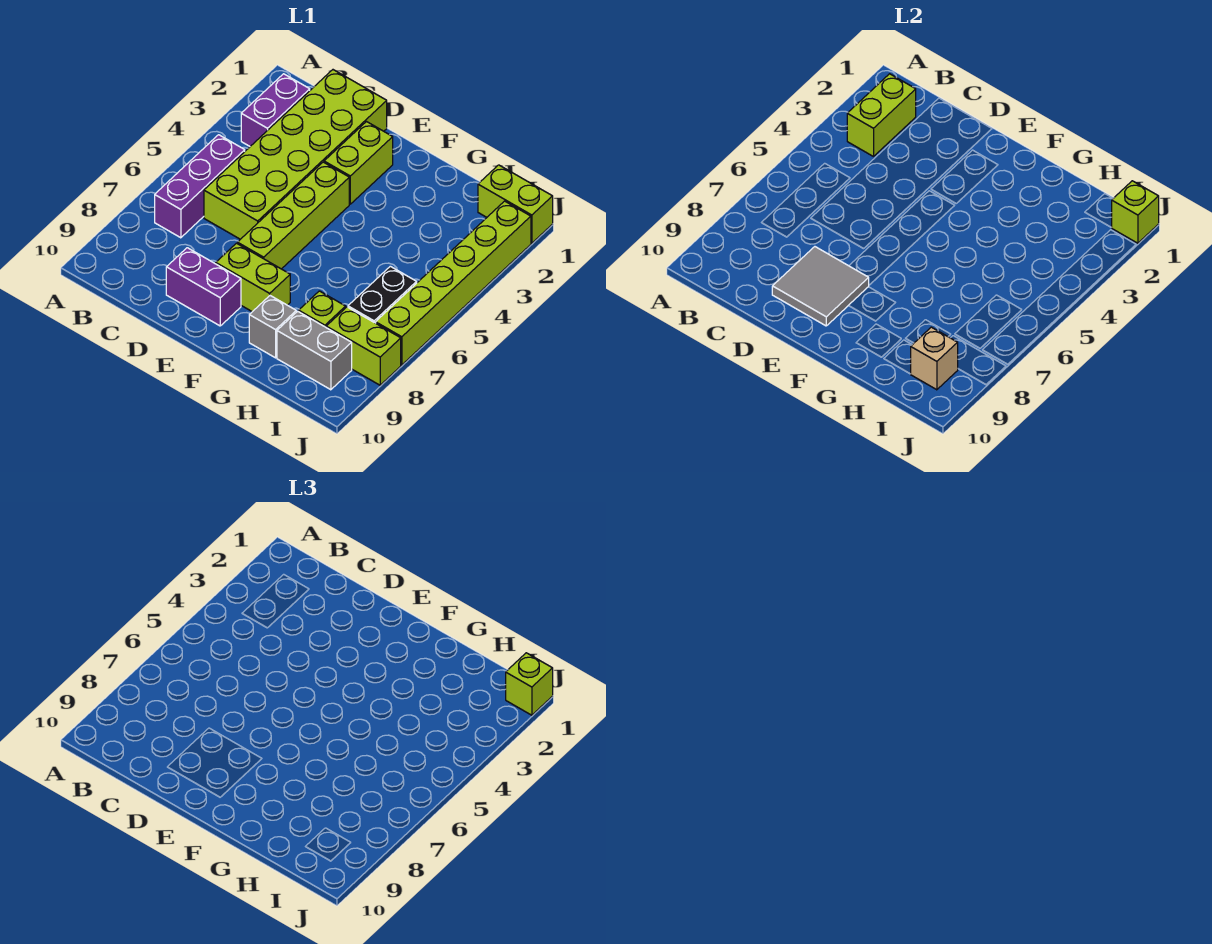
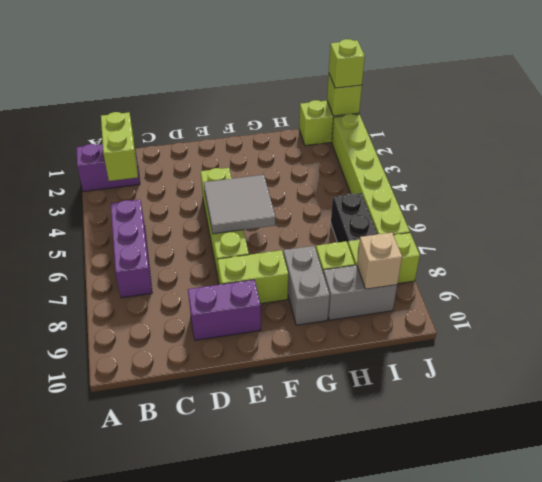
purple 1x2 brick [241,74,310,146] -> purple 1x2 brick turned to [77,144,140,192]
lime 2x6 brick [204,70,387,239] -> none
grey 2x2 tile [772,247,869,326] -> grey 2x2 tile moved to [204,175,275,234]
lime 1x2 brick [324,122,393,204] -> none
grey 1x1 brick [249,296,296,358] -> grey 1x2 brick [283,246,330,325]

